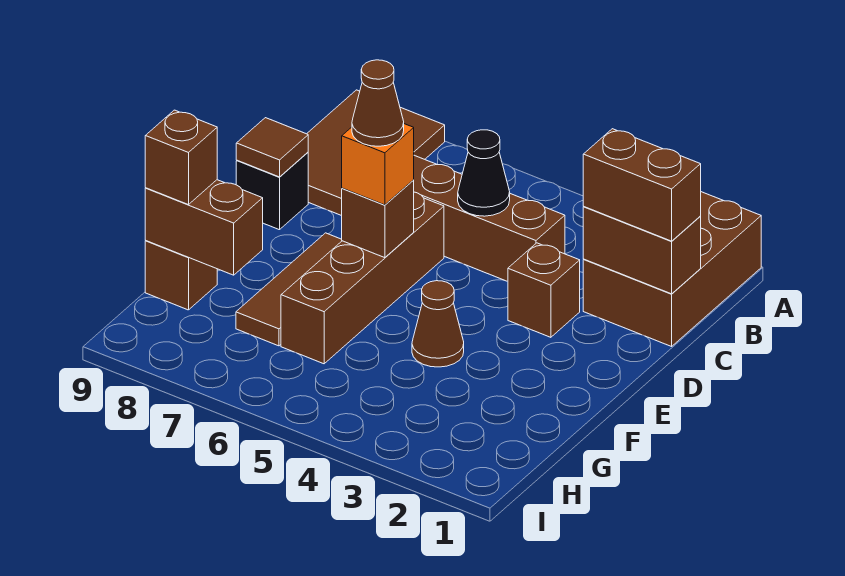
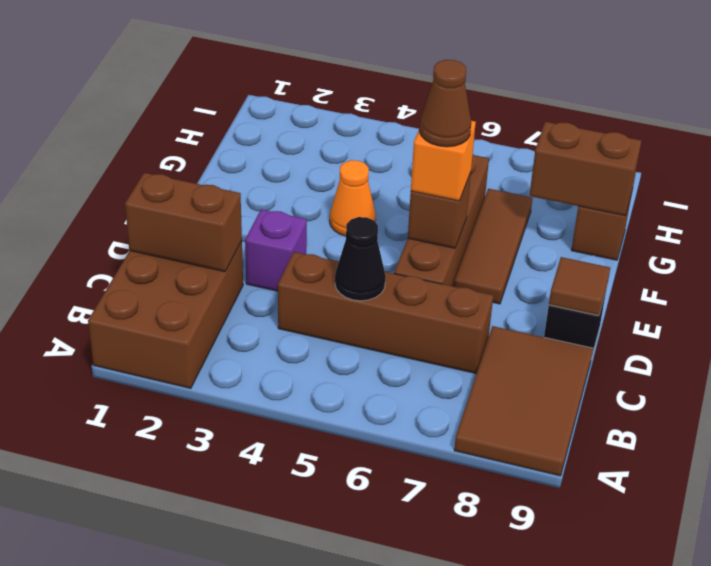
brown 1x2 brick [583,129,701,241] -> none
brown 1x1 brick [508,243,580,337] -> purple 1x1 brick [245,209,307,291]
brown 1x1 cone [412,281,464,367] -> orange 1x1 cone [330,160,376,236]
brown 1x1 brick [145,110,217,205] -> none

